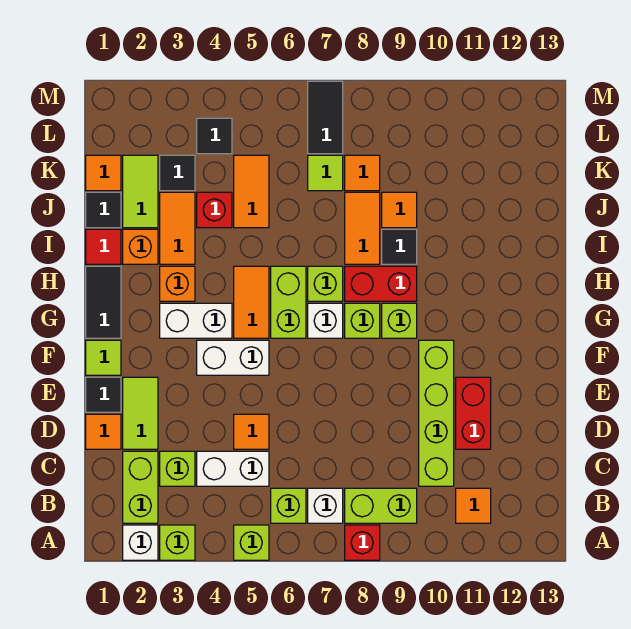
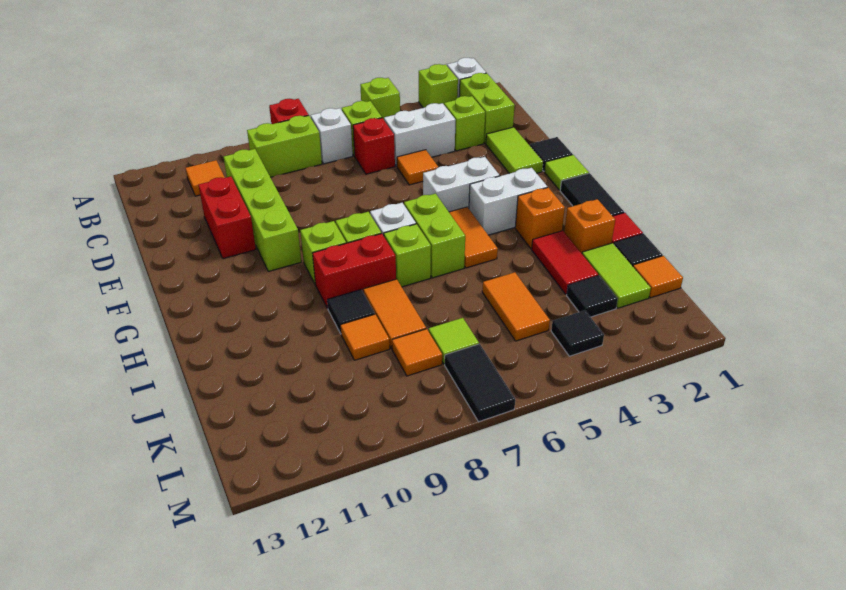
orange 1x1 tile [86,414,121,449] -> none
orange 1x2 tile [160,192,195,264] -> red 1x2 tile [532,231,598,294]
red 1x1 brick [197,192,232,228] -> red 1x1 brick moved to [353,118,395,174]

